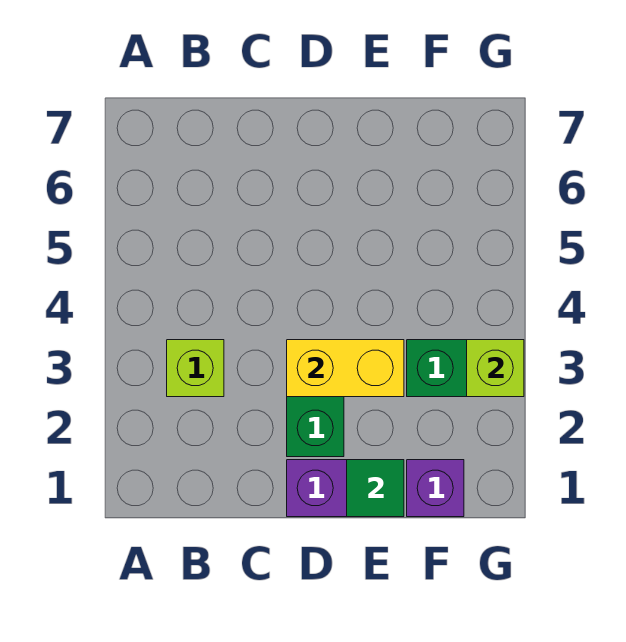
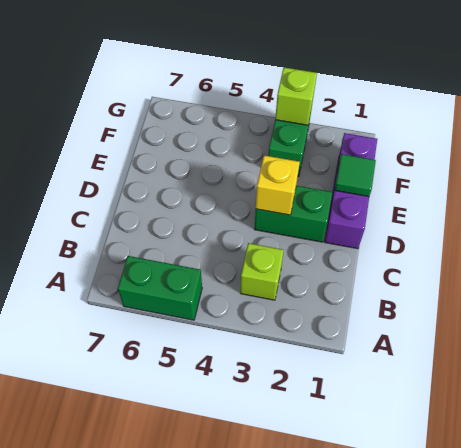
none -> green 1x2 brick [118,256,202,320]
yellow 1x2 brick [287,340,404,397] -> yellow 1x1 brick [256,155,300,215]

